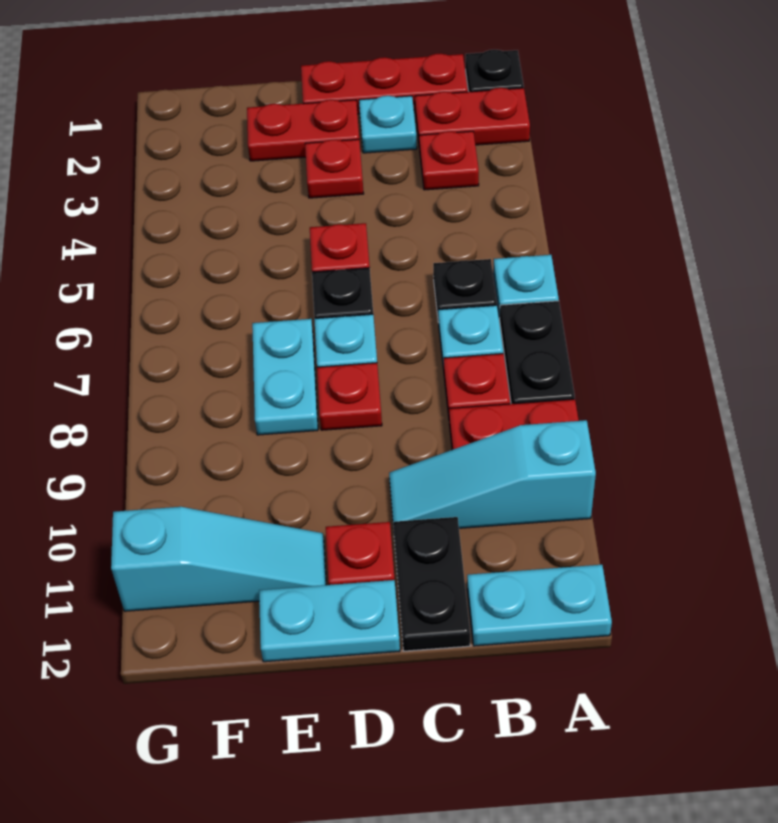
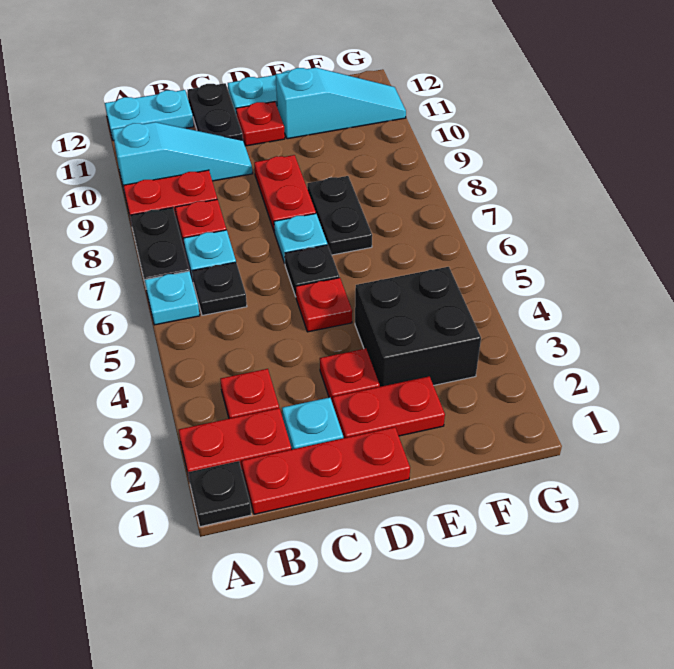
red 1x1 plate [317,363,382,430] -> red 1x2 plate [254,155,316,232]
none -> black 2x2 brick [355,267,481,387]
cyan 1x2 plate [252,319,318,435] -> black 1x2 plate [307,176,372,255]
cyan 1x3 slope [111,507,326,611] -> cyan 1x3 slope turned to [276,68,406,139]

